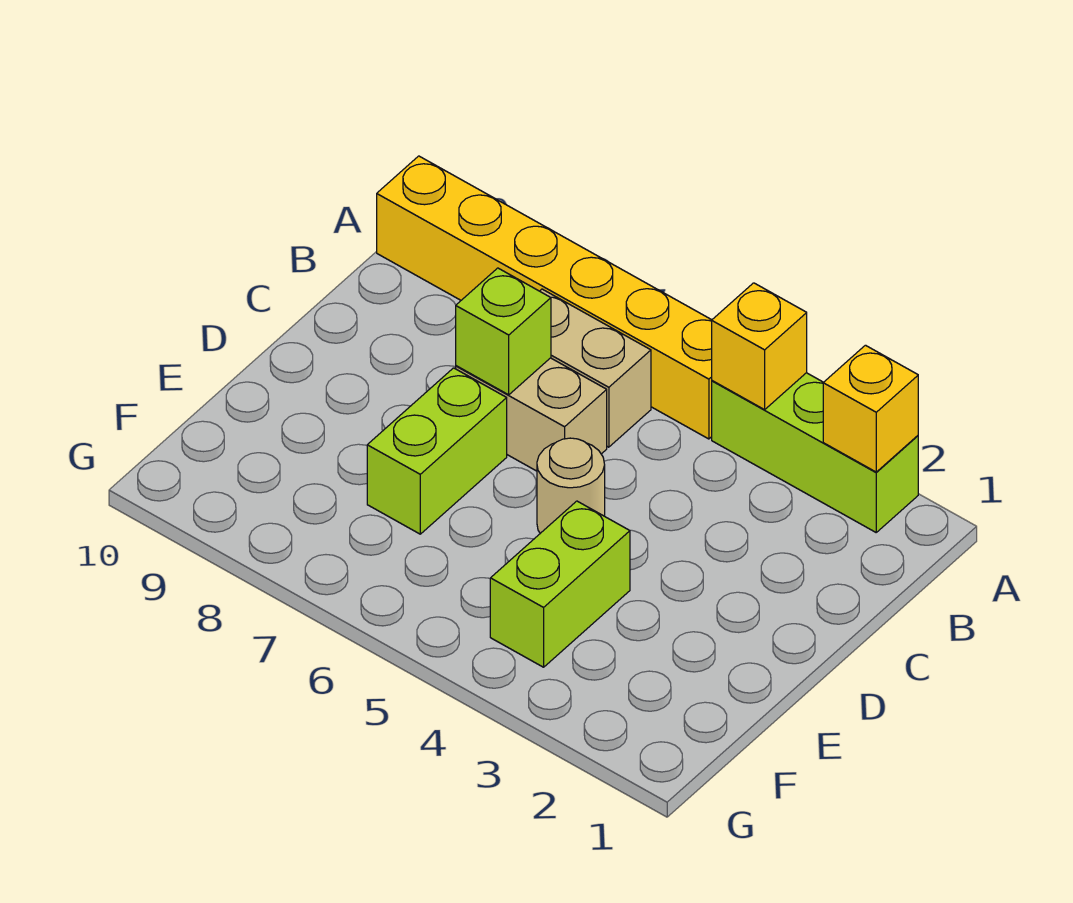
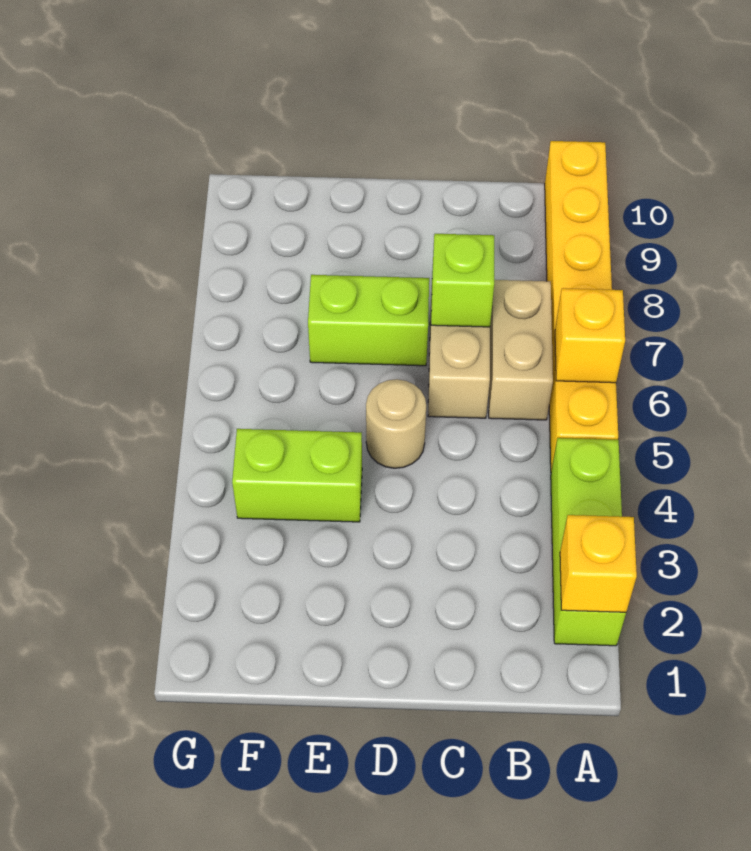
yellow 1x1 brick [712,283,807,410] -> yellow 1x1 brick moved to [555,288,625,383]

